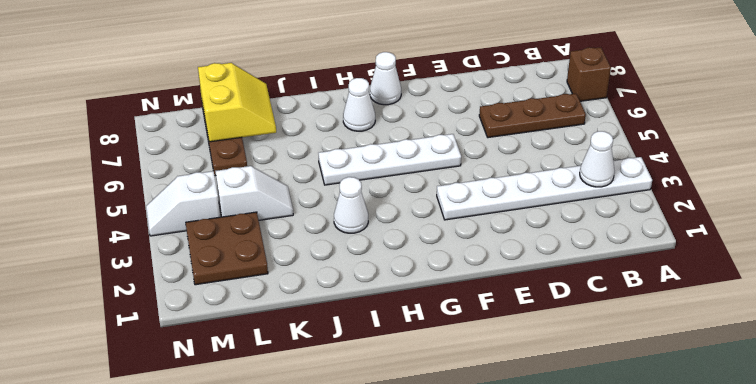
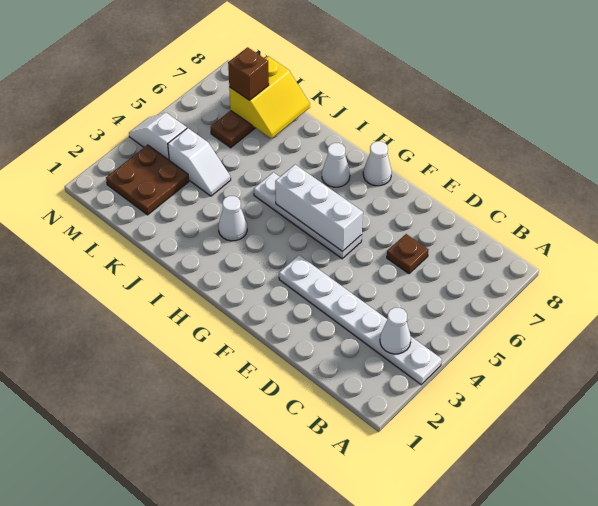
brown 1x1 brick [567,47,611,101] -> brown 1x1 brick moved to [228,47,269,100]
brown 1x3 plate [479,94,586,138] -> brown 1x1 plate [387,234,428,274]
none -> white 1x3 brick [275,165,363,251]

